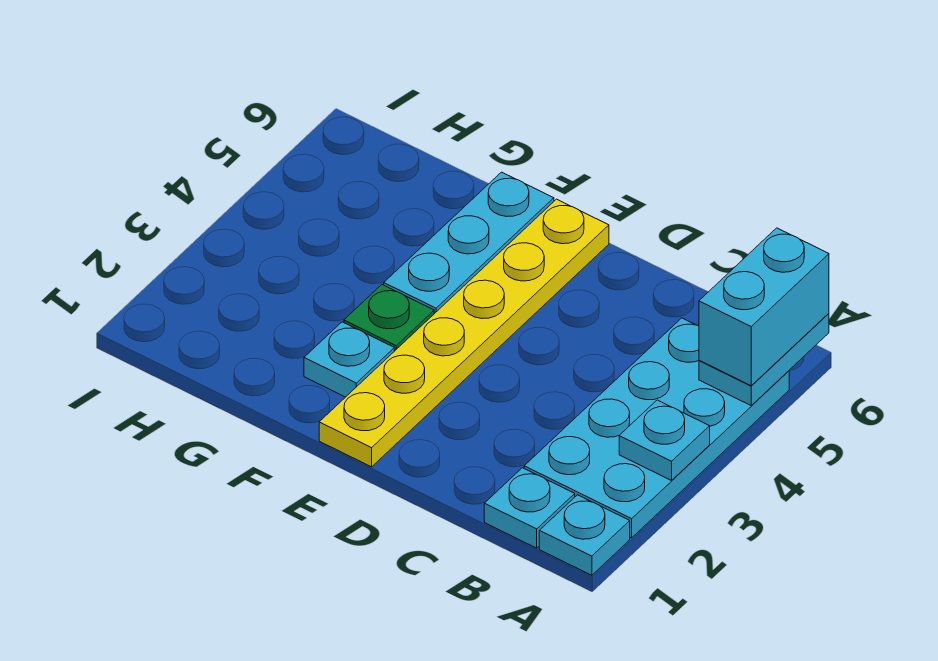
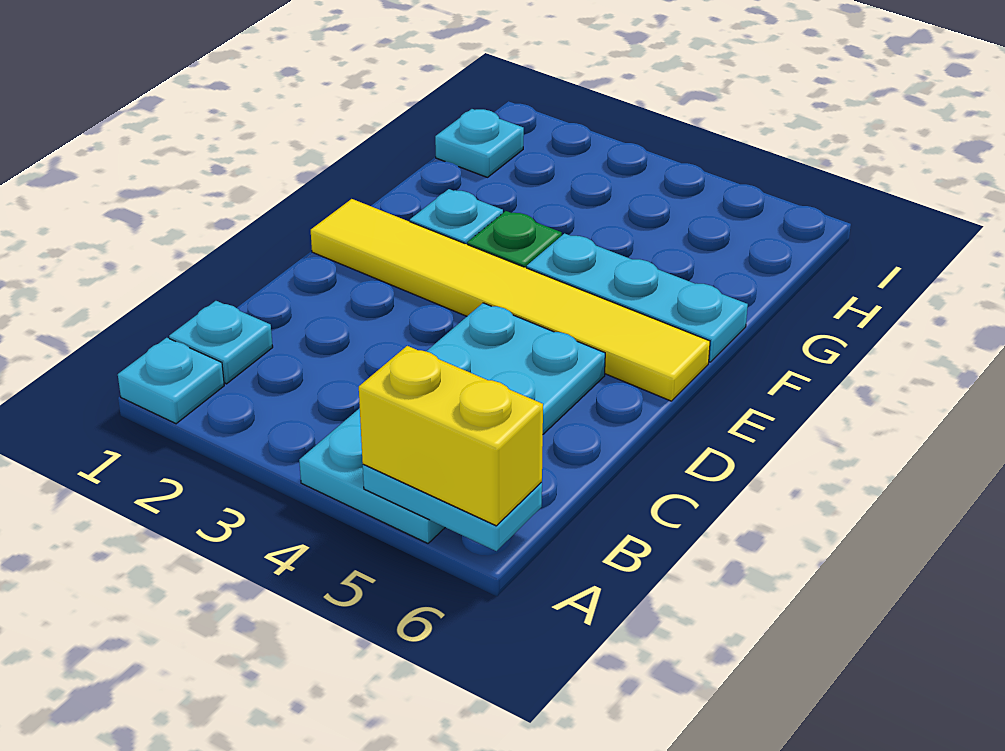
cyan 2x4 plate [524,318,789,538] -> cyan 2x4 plate turned to [299,303,605,543]
cyan 1x1 plate [619,400,710,481] -> cyan 1x1 plate moved to [435,109,524,177]
cyan 1x2 brick [699,228,829,386] -> yellow 1x2 brick [359,346,543,526]
yellow 1x6 plate [319,199,609,467] -> yellow 1x6 tile [311,199,710,401]

